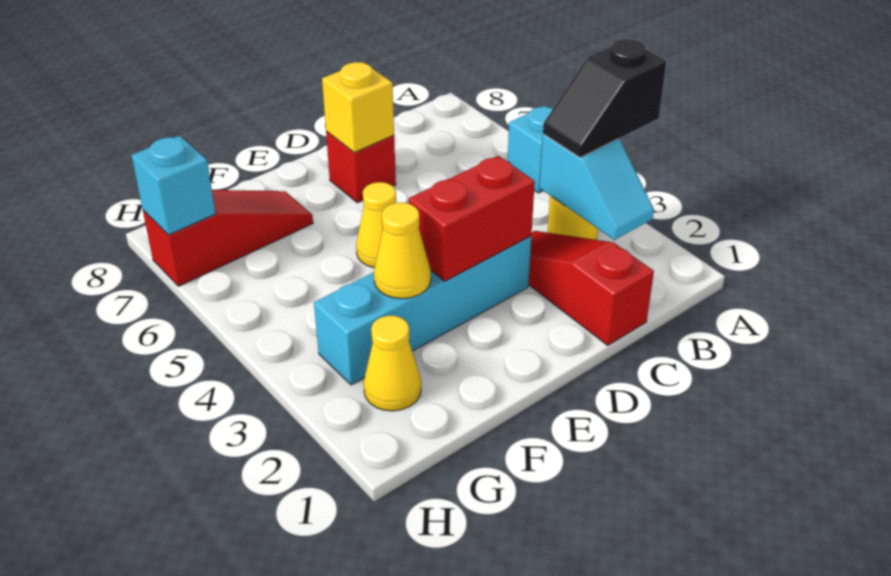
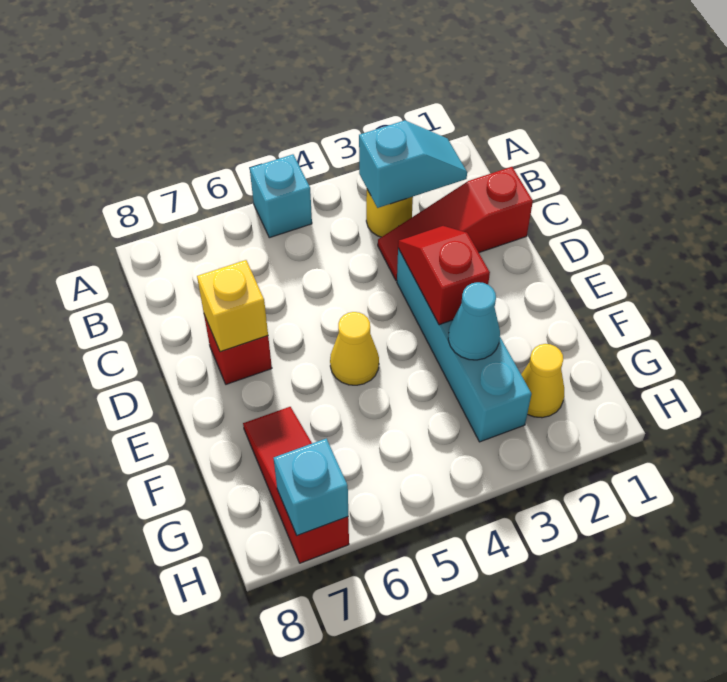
black 1x2 slope [543,39,666,158] -> none
red 1x2 brick [409,156,535,281] -> red 1x2 slope [398,226,490,325]
yellow 1x1 cone [374,203,431,299] -> cyan 1x1 cone [448,282,500,360]

